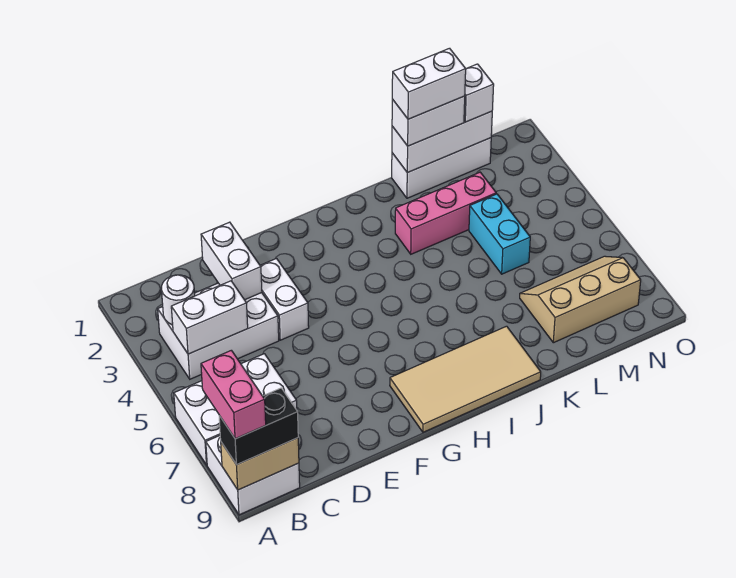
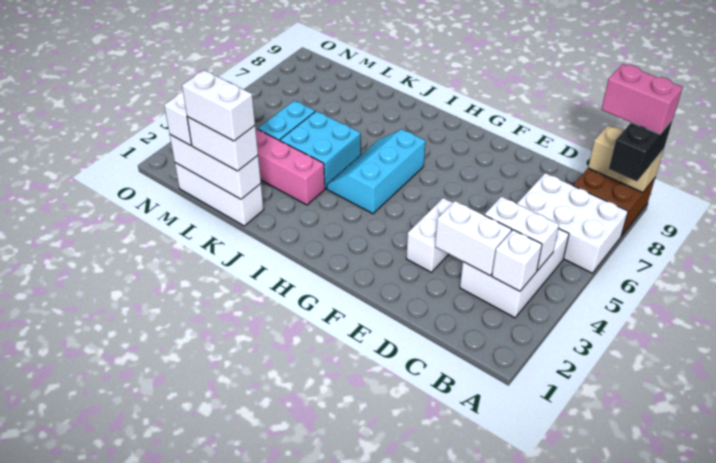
white 2x2 brick [206,436,300,515] -> brown 2x2 brick [573,168,655,236]
pink 1x2 brick [201,350,266,439] -> pink 1x2 brick turned to [601,64,683,134]
black 1x2 brick [219,388,298,465] -> black 1x2 brick turned to [609,120,673,181]
white 2x3 brick [158,283,279,379] -> white 2x3 brick turned to [460,228,569,318]
white 1x1 round brick [162,275,195,325] -> white 1x1 brick [492,230,542,291]
white 1x2 brick [201,222,262,300] -> white 1x2 brick turned to [435,201,512,276]
tan 2x4 tile [390,326,541,432] -> none
none -> cyan 2x3 slope [327,129,425,214]
none -> cyan 2x2 brick [280,111,361,189]
tan 2x3 slope [520,256,641,343] -> none

